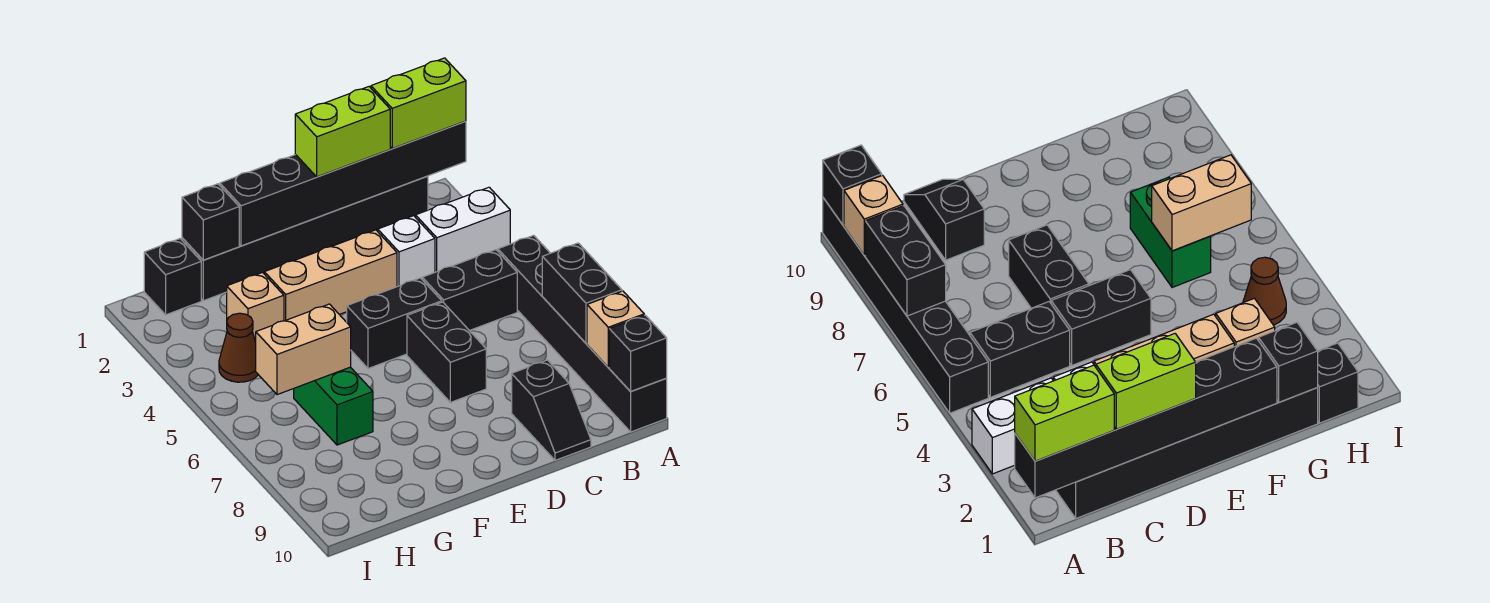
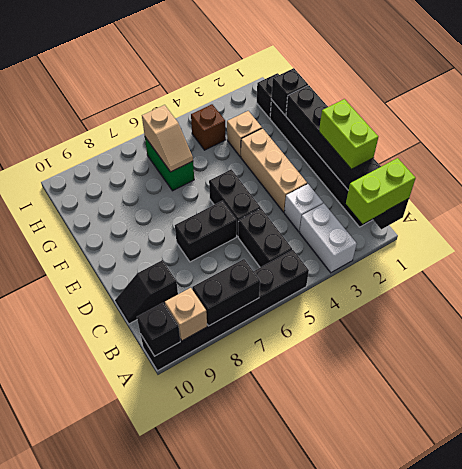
lime 1x2 brick [371,58,466,148] -> lime 1x2 brick turned to [346,158,416,223]
green 1x2 brick [294,367,373,445] -> green 1x2 brick turned to [145,137,194,191]
tan 1x2 brick [256,304,351,395] -> tan 1x2 slope [142,105,193,172]
brown 1x1 cone [219,313,258,382] -> brown 1x1 brick [191,104,226,150]

